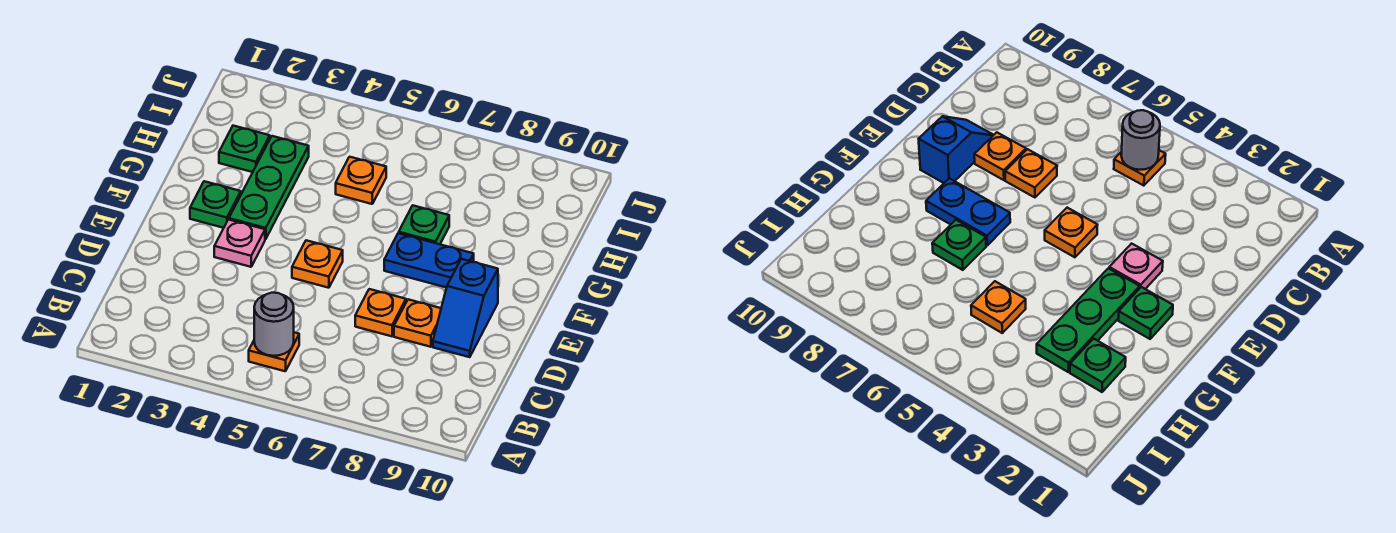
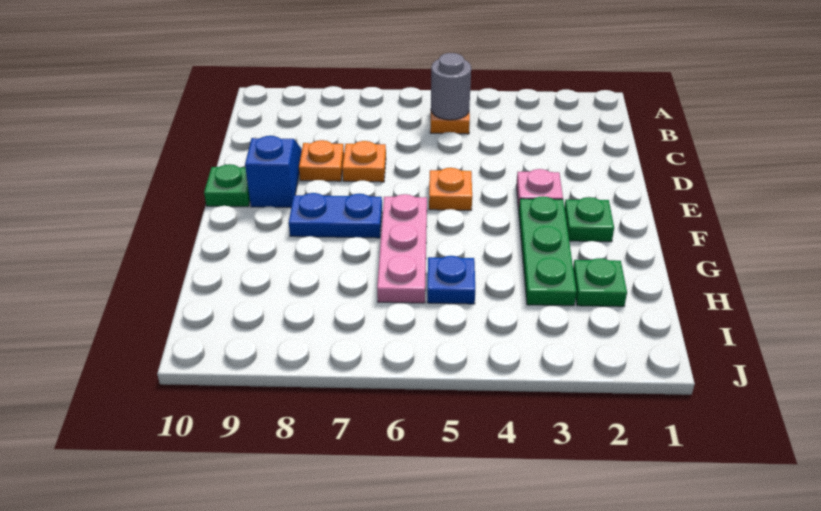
none -> pink 1x3 plate [377,194,427,303]
green 1x1 plate [399,206,449,244] -> green 1x1 plate moved to [204,164,250,207]
orange 1x1 plate [336,157,386,204] -> blue 1x1 plate [427,256,475,304]

